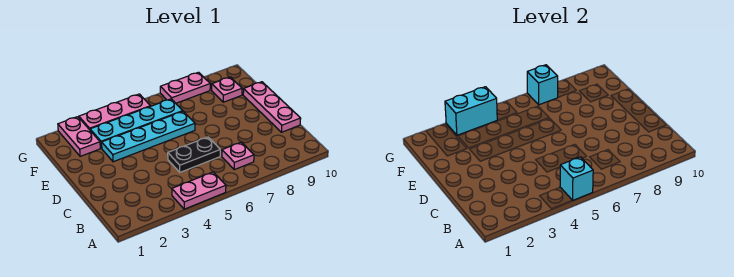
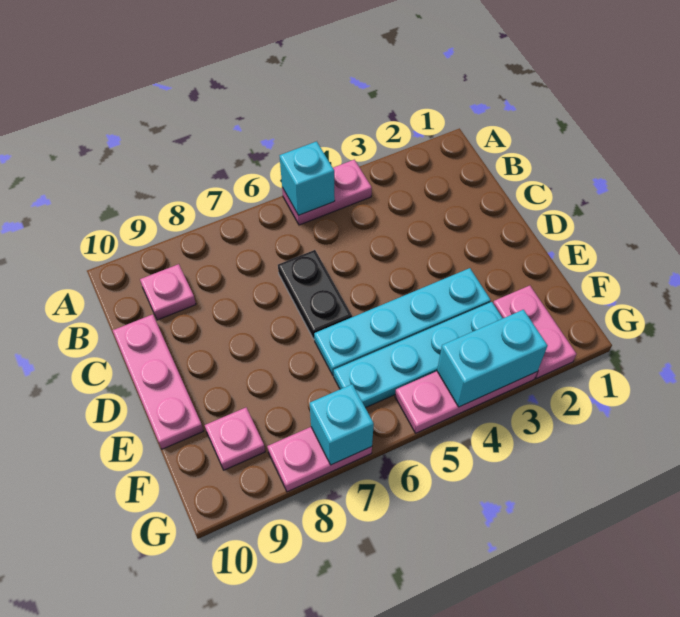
pink 1x1 plate [222,142,254,170] -> pink 1x1 plate moved to [140,264,196,320]
black 1x2 plate [168,137,220,172] -> black 1x2 plate turned to [278,250,352,339]

